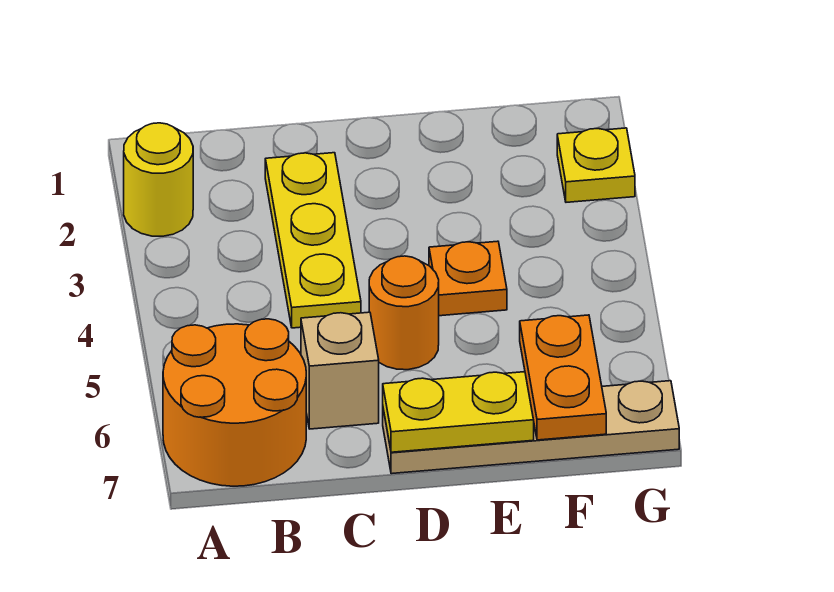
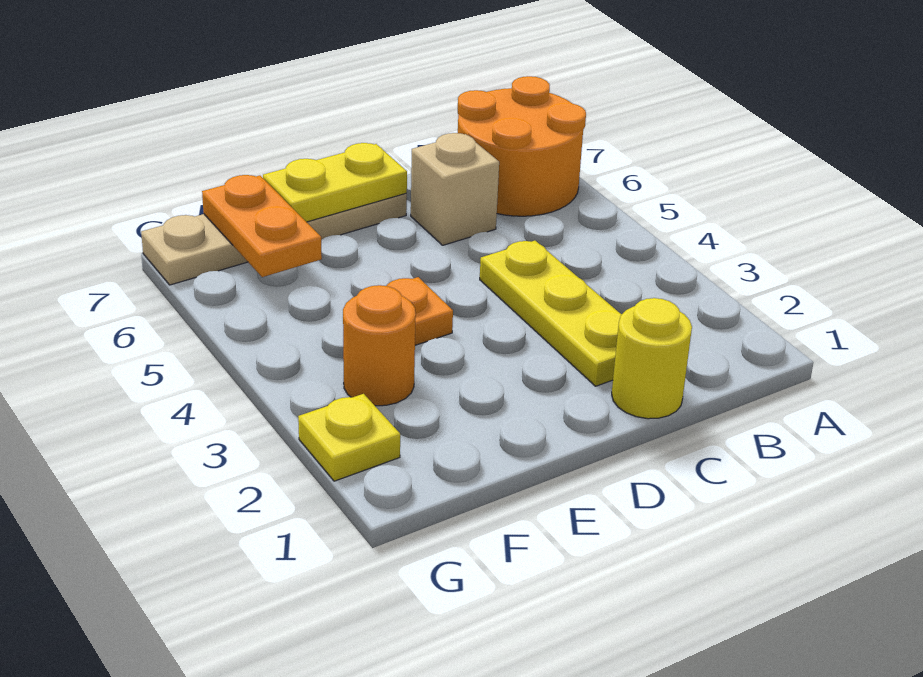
yellow 1x1 round brick [124,123,193,236] -> yellow 1x1 round brick moved to [612,298,692,419]
orange 1x1 round brick [369,256,439,370] -> orange 1x1 round brick moved to [343,285,416,406]

